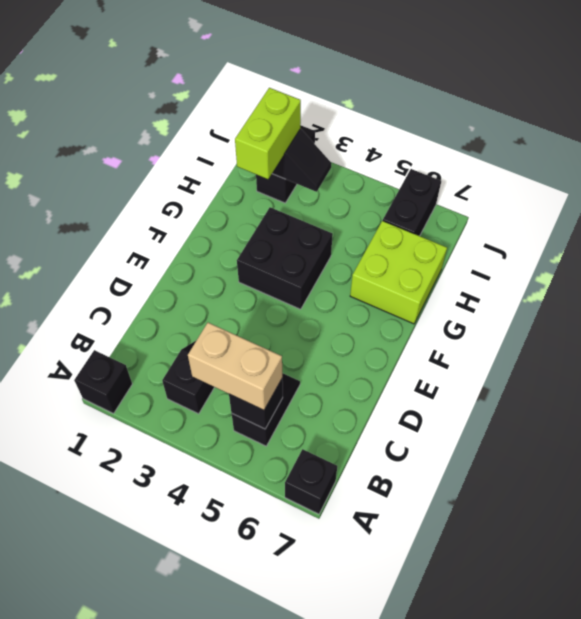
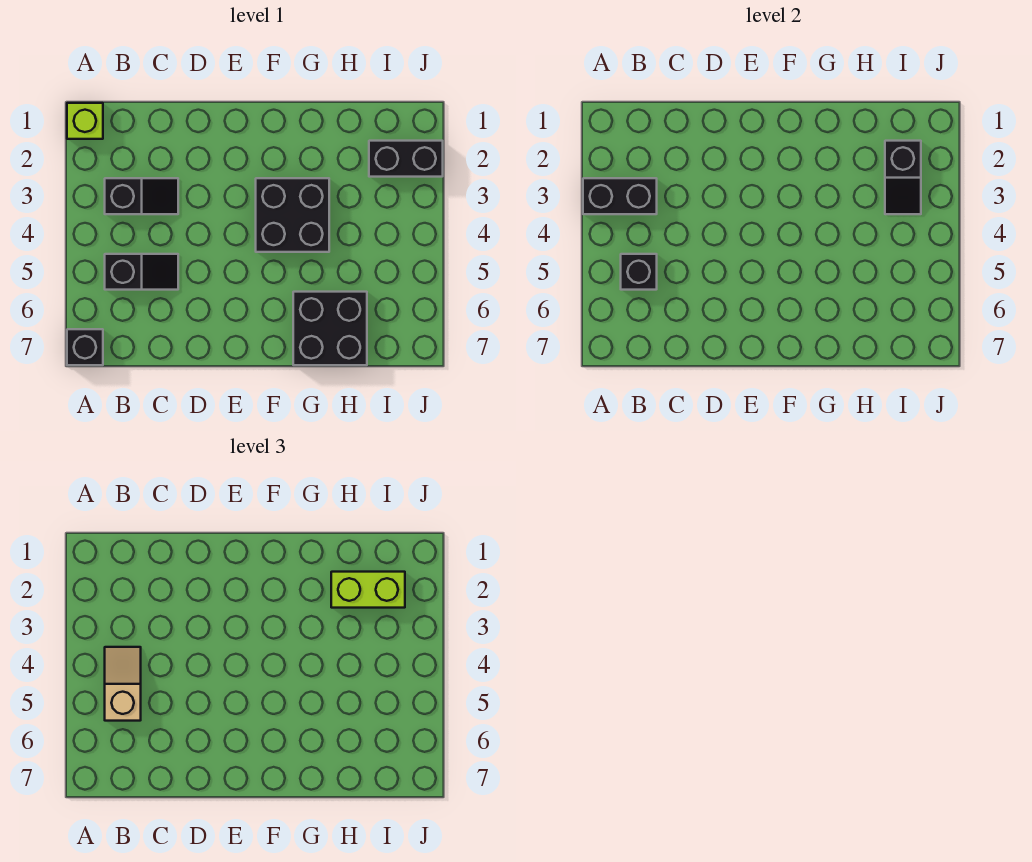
black 1x1 brick [74,350,132,413] -> lime 1x1 brick [67,103,103,139]
tan 1x2 brick [188,323,282,410] -> tan 1x2 slope [105,647,141,721]
lime 2x2 brick [350,221,447,324] -> black 2x2 brick [293,292,367,365]
black 1x2 brick [383,169,441,236] -> black 1x2 brick moved to [583,178,657,214]

